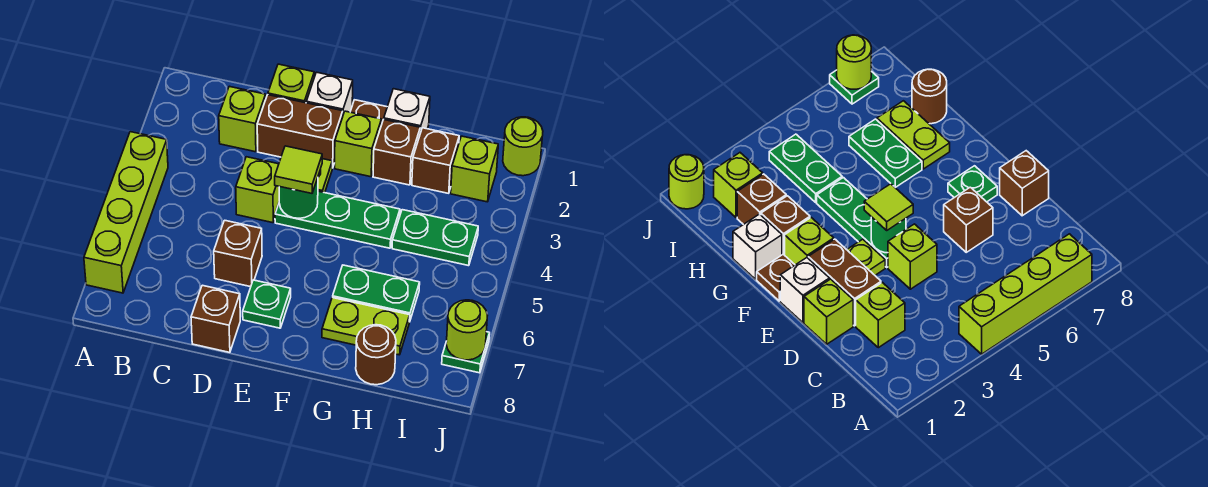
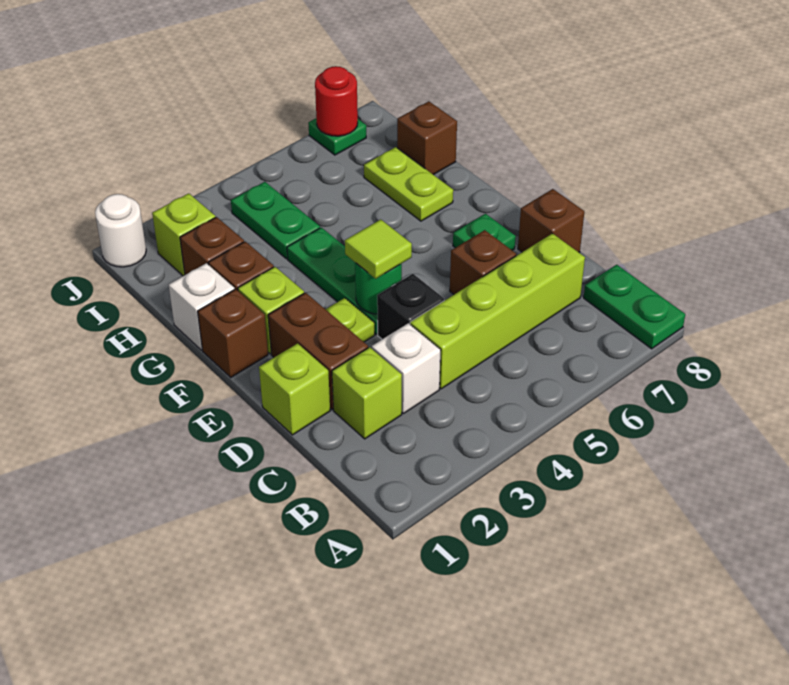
lime 1x4 brick [84,132,168,293] -> lime 1x4 brick moved to [410,233,585,389]
lime 1x1 brick [236,157,279,223] -> black 1x1 brick [377,274,444,339]
white 1x1 brick [306,72,353,114] -> white 1x1 brick moved to [372,323,441,414]
brown 1x1 plate [350,100,387,125] -> brown 1x1 brick [198,289,268,377]
green 1x2 plate [333,265,420,322] -> green 1x2 plate moved to [584,265,685,349]
brown 1x1 round brick [356,325,396,385] -> brown 1x1 brick [397,101,457,175]
lime 1x1 round brick [503,117,543,176] -> white 1x1 round brick [95,194,146,267]
lime 1x1 round brick [446,300,488,360] -> red 1x1 round brick [315,66,358,136]

